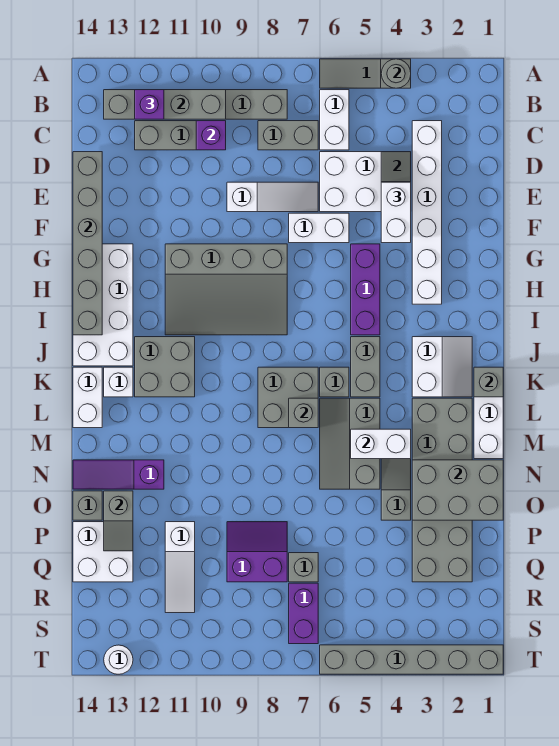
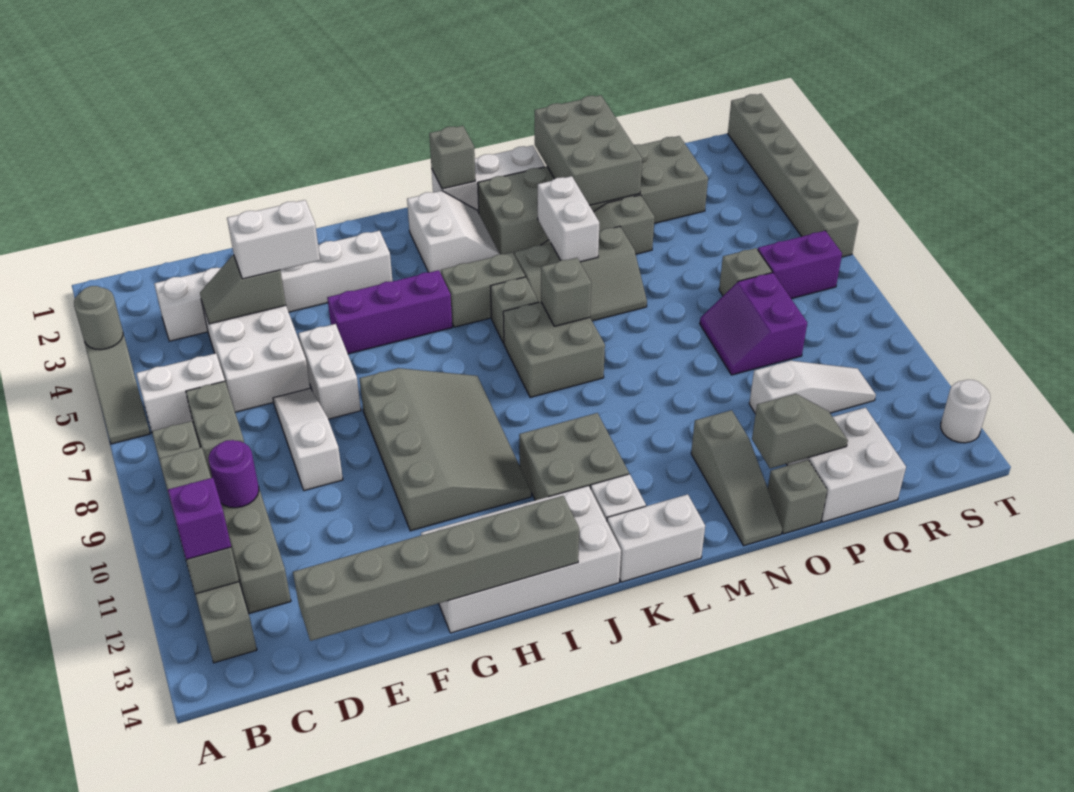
purple 1x1 brick [196,121,226,150] -> purple 1x1 round brick [208,440,259,508]
white 2x2 slope [412,337,472,397] -> white 2x2 slope turned to [407,191,500,273]
purple 1x3 slope [73,460,164,489] -> grey 1x3 slope [691,410,782,546]

